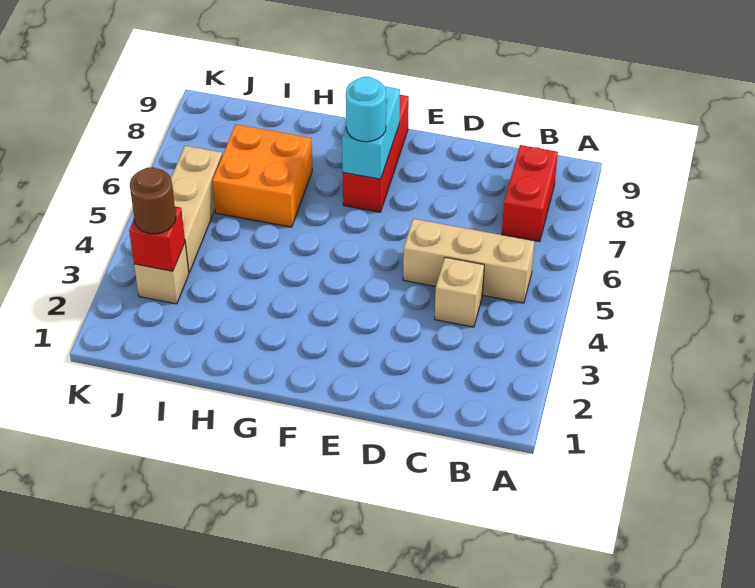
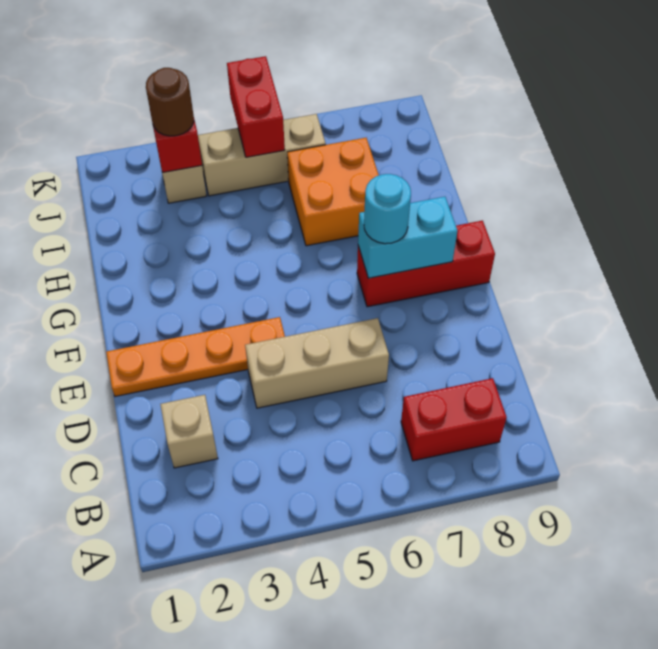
tan 1x3 brick [403,219,535,303] -> tan 1x3 brick turned to [245,318,389,408]
tan 1x1 brick [435,257,484,327] -> tan 1x1 brick moved to [160,395,218,468]
none -> orange 1x4 plate [106,317,285,396]
none -> red 1x2 brick [227,56,285,157]

